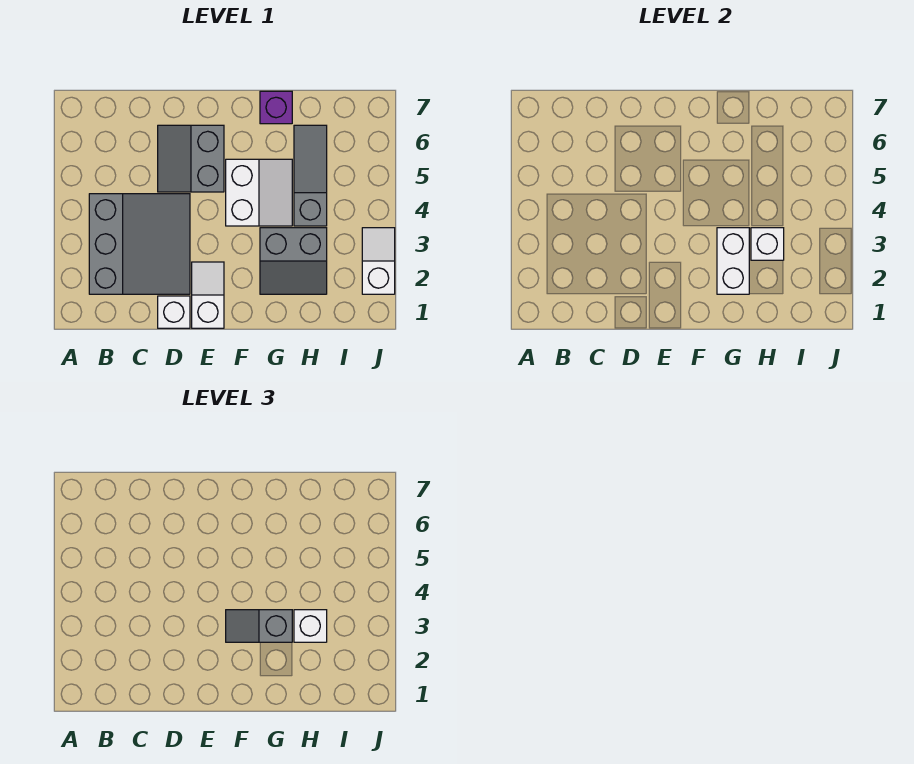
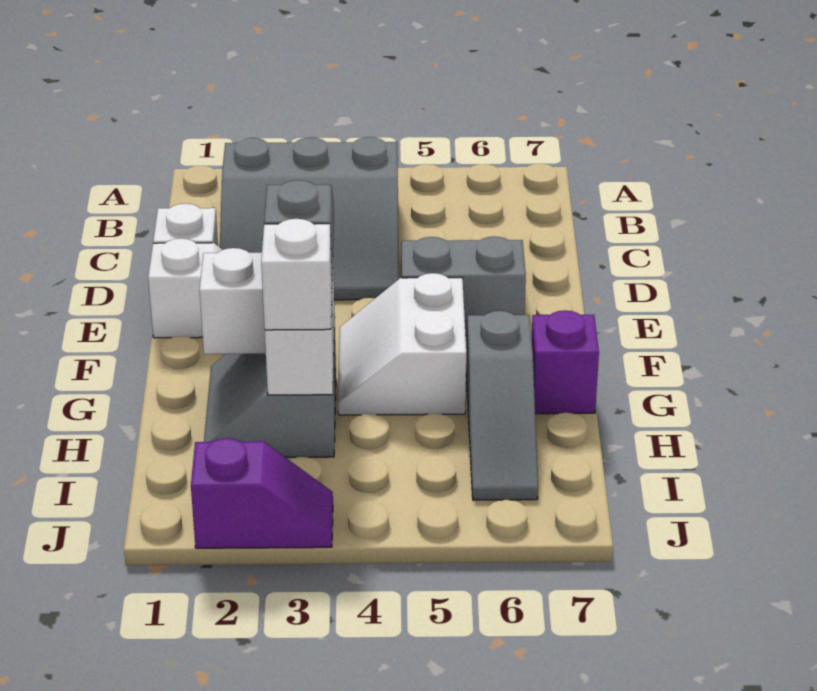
white 2x2 slope [226,159,292,226] -> white 2x2 slope turned to [338,273,466,415]
grey 1x3 slope [294,125,327,226] -> grey 1x3 slope turned to [466,311,538,500]
white 1x2 slope [362,228,395,294] -> purple 1x2 slope [191,438,333,548]

